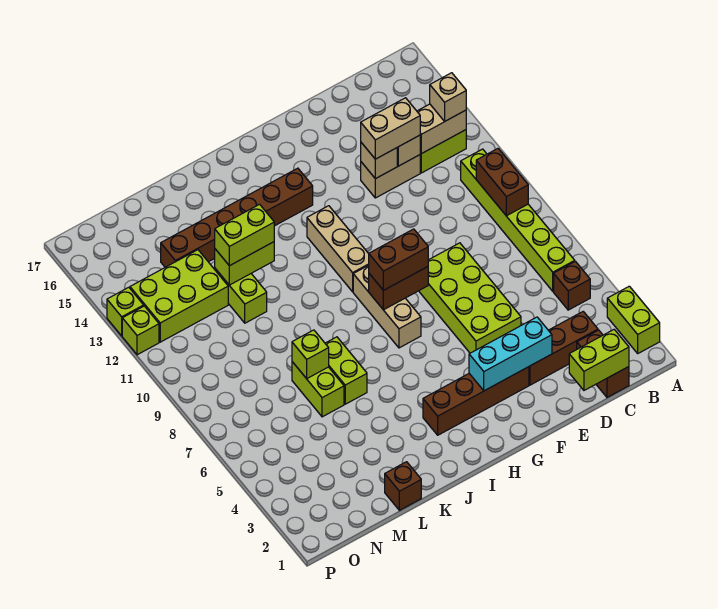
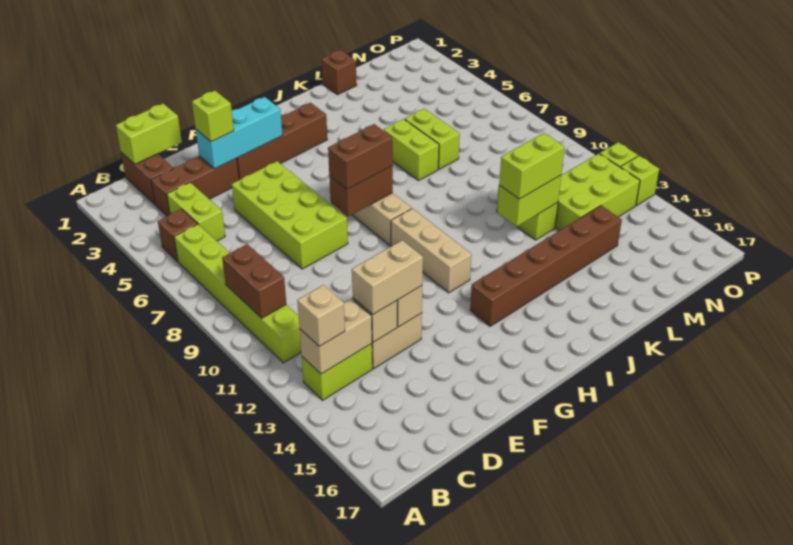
lime 1x2 brick [607,286,660,353] -> lime 1x2 brick moved to [167,183,225,241]
lime 1x1 brick [292,330,329,379] -> lime 1x1 brick moved to [192,91,234,142]

